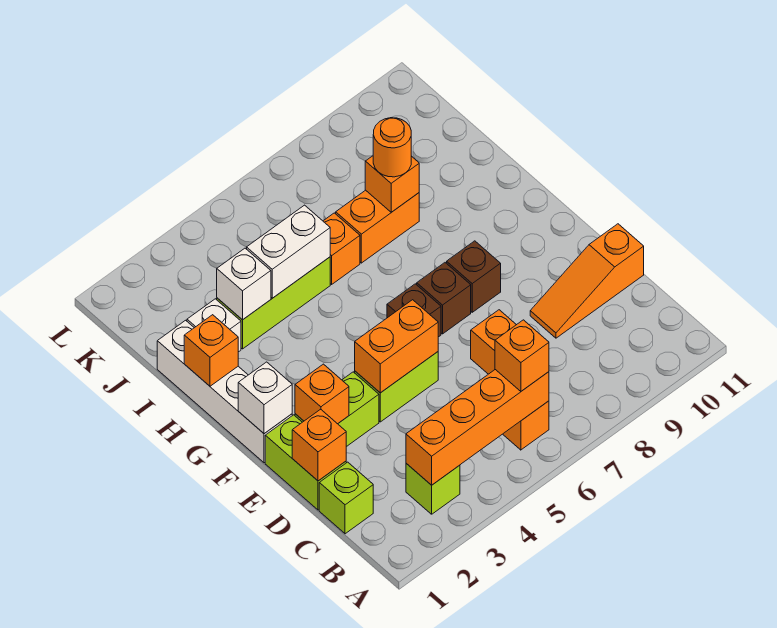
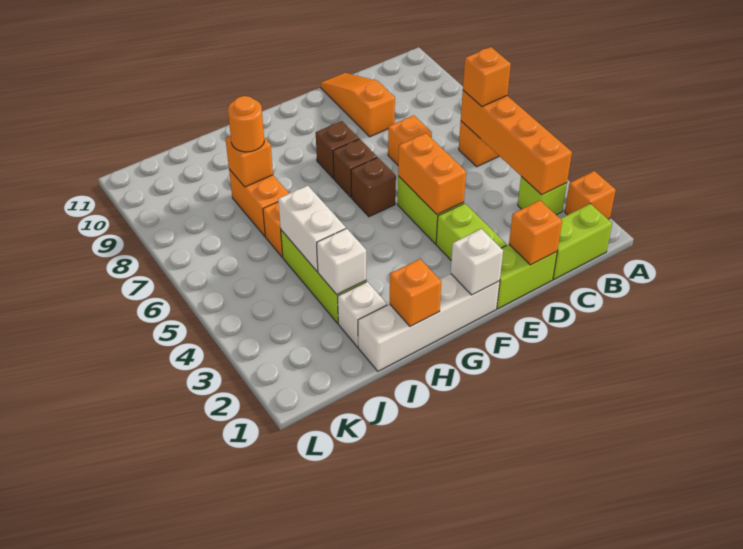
lime 1x1 brick [319,462,373,534] -> lime 1x2 brick [553,204,612,279]
orange 1x3 slope [530,224,644,338] -> orange 1x3 slope turned to [321,73,395,137]
orange 1x1 brick [295,364,349,424] -> orange 1x1 brick moved to [565,171,616,219]

